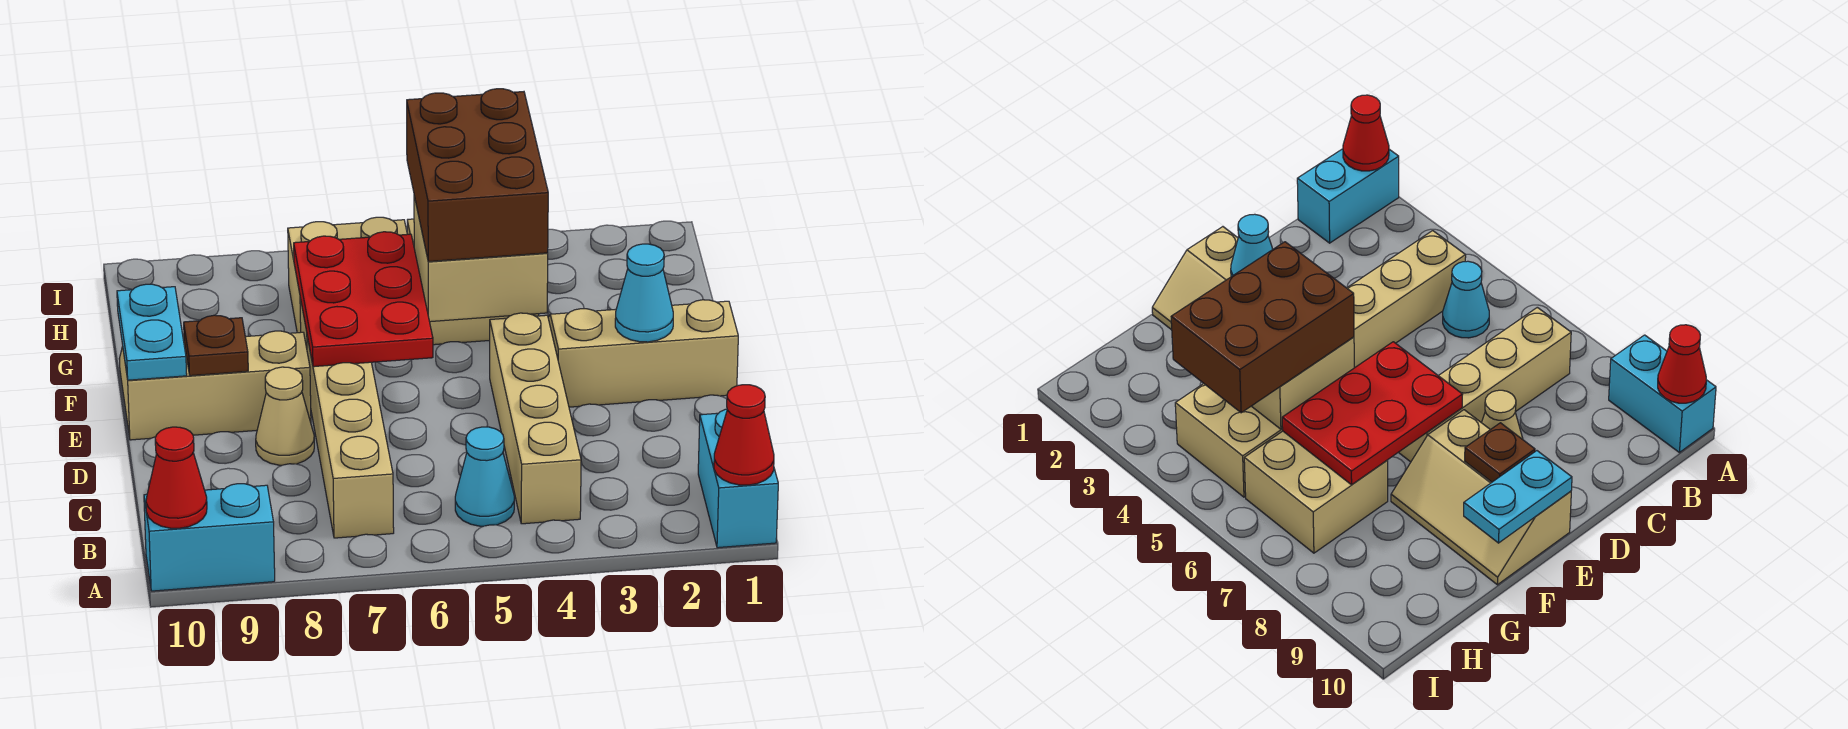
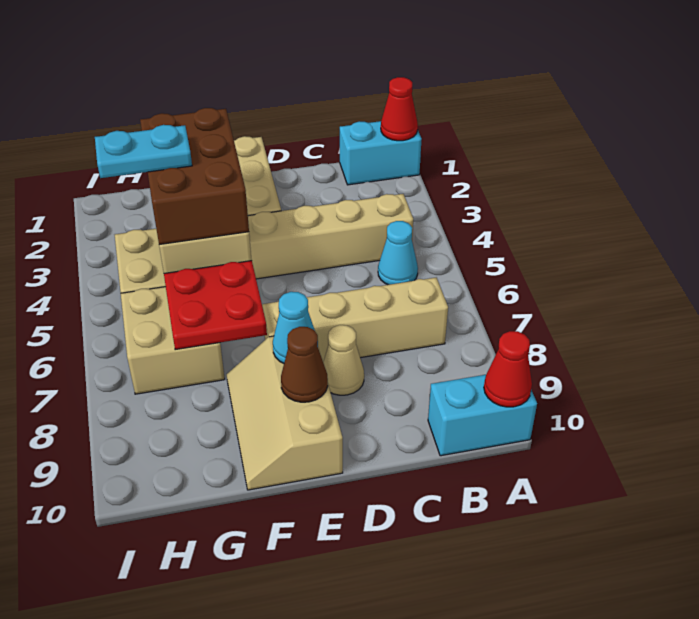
cyan 1x2 brick [144,484,275,591] -> cyan 1x2 brick turned to [428,375,537,456]
cyan 1x1 cone [615,244,673,342] -> cyan 1x1 cone moved to [273,292,318,363]
red 2x3 plate [294,232,433,367] -> red 2x2 plate [164,261,267,350]
brown 1x1 plate [184,315,248,376] -> brown 1x1 cone [281,327,328,402]
cyan 1x2 plate [117,284,187,380] -> cyan 1x2 plate moved to [95,125,192,178]
brown 2x3 brick [407,89,548,262] -> brown 2x3 brick turned to [140,108,249,245]

